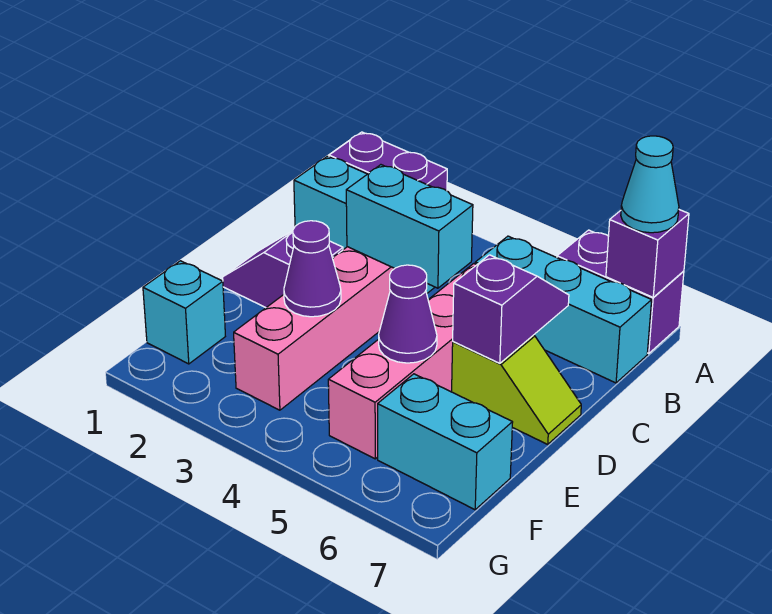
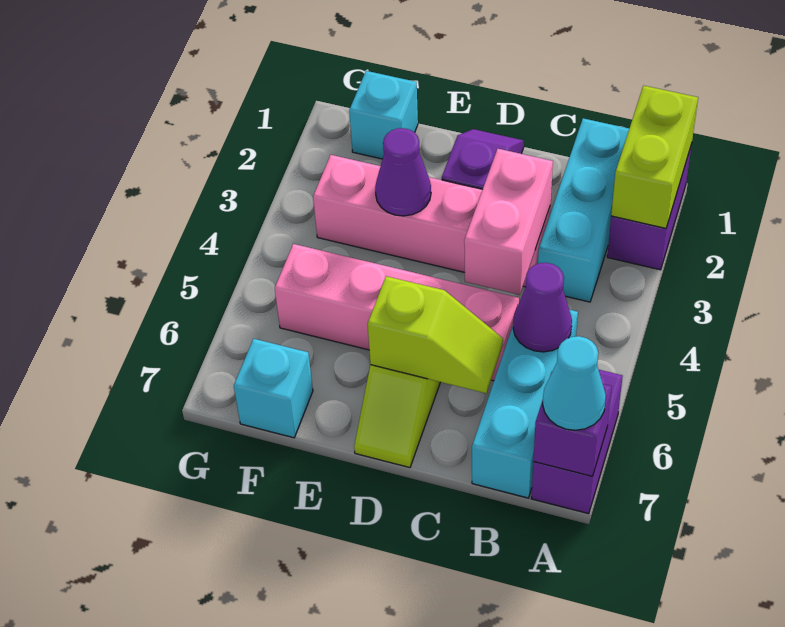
none -> lime 1x2 brick [611,86,698,228]
cyan 1x2 brick [346,165,473,288] -> pink 1x2 brick [464,149,553,295]
purple 1x2 slope [453,255,569,363] -> lime 1x2 slope [368,276,503,393]
purple 1x1 cone [379,265,437,363] -> purple 1x1 cone moved to [513,263,572,352]
cyan 1x2 brick [378,374,513,510] -> cyan 1x1 brick [234,339,313,438]

